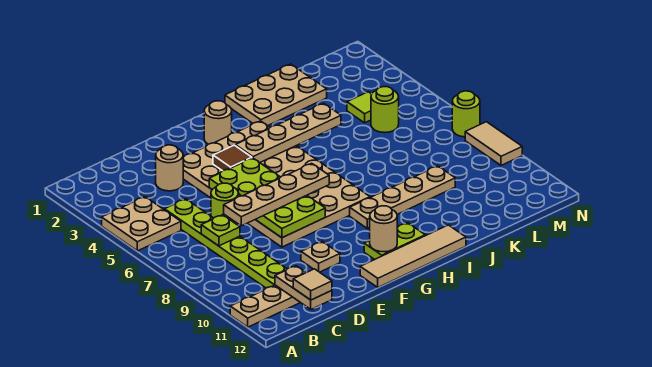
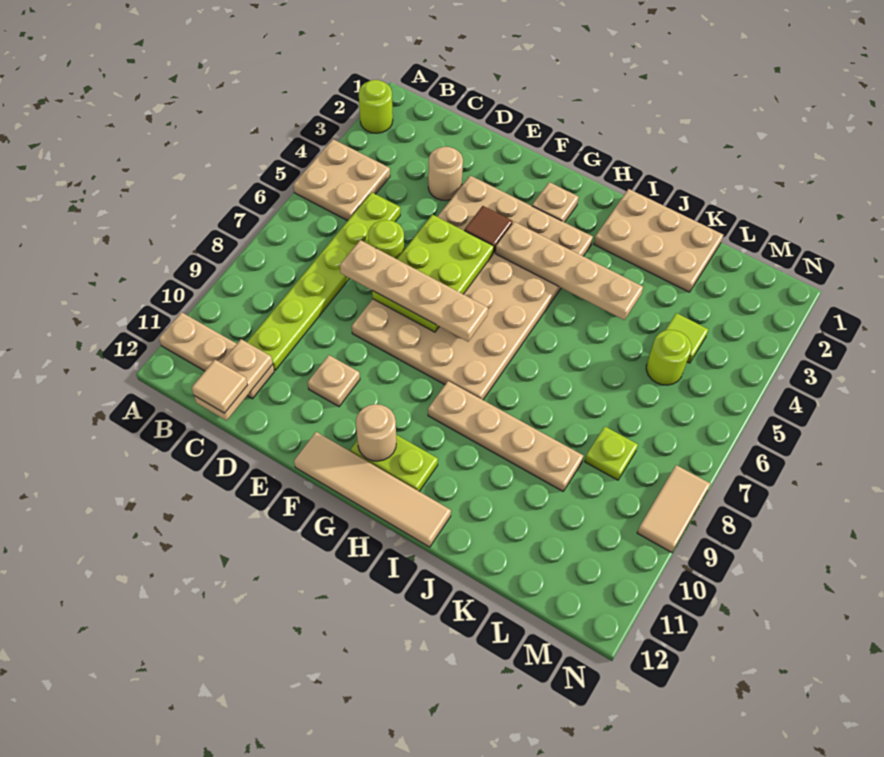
lime 1x1 plate [201,215,240,246] -> lime 1x1 plate moved to [585,426,638,480]
lime 2x4 plate [209,158,325,238] -> lime 2x3 plate [372,215,494,332]
tan 1x1 round brick [204,101,232,144] -> tan 1x1 plate [532,182,579,222]
lime 1x1 round brick [452,91,480,137] -> lime 1x1 round brick moved to [359,80,393,133]

